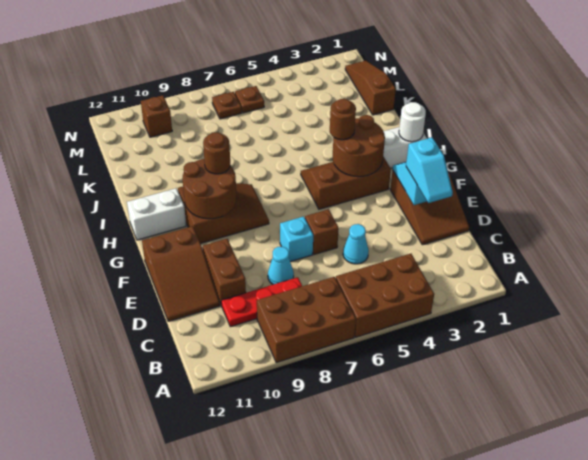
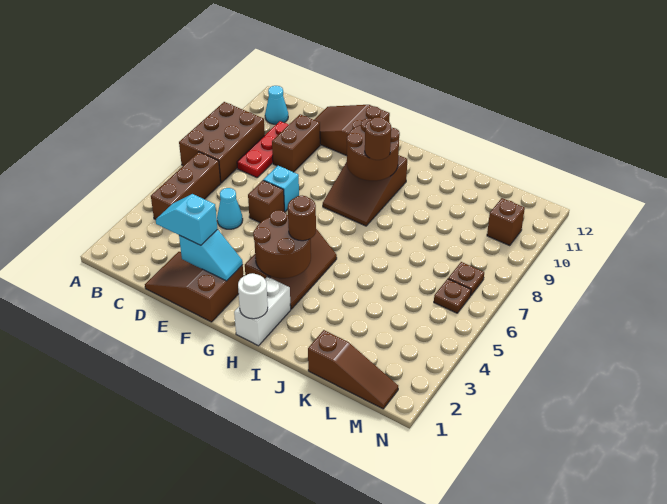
brown 2x3 brick [336,254,434,337] -> brown 1x3 brick [151,152,221,220]
cyan 1x1 cone [268,247,294,285] -> cyan 1x1 cone moved to [265,86,288,124]
brown 1x2 brick [203,239,246,305] -> brown 1x2 brick turned to [272,114,320,172]
white 1x2 brick [127,188,186,240] -> none

